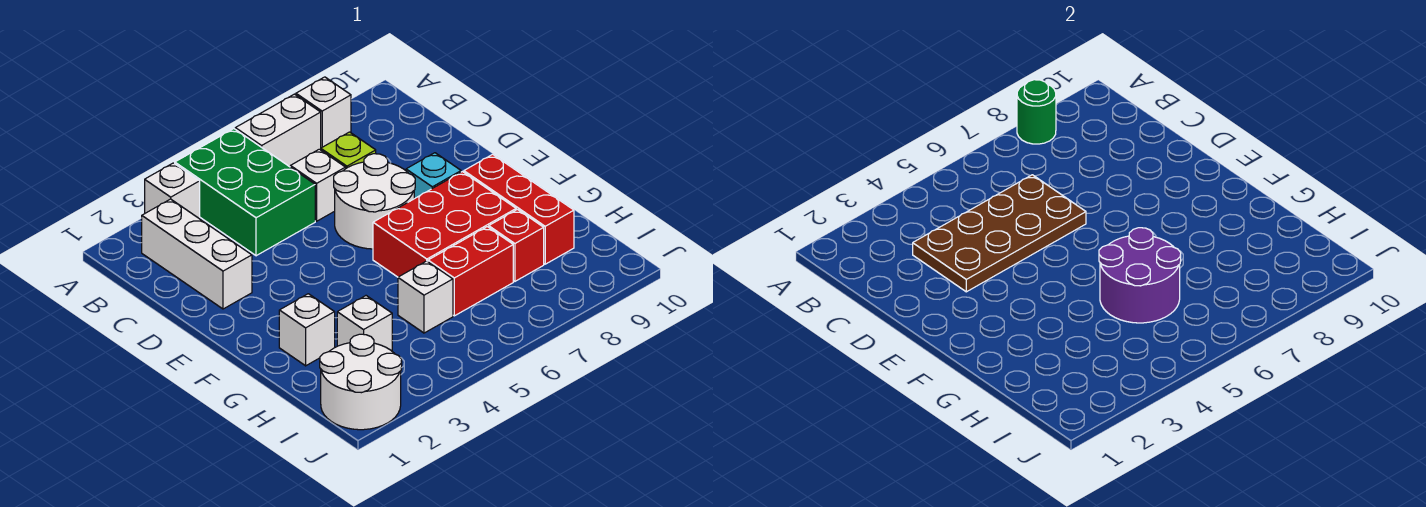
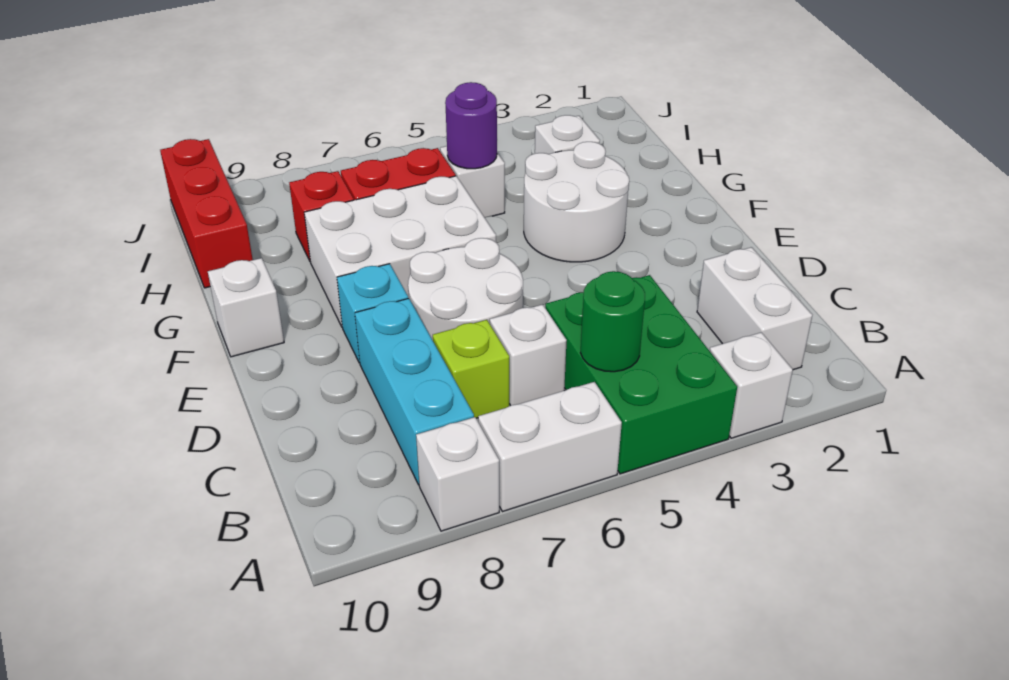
green 1x1 round brick [1017,80,1056,144] -> green 1x1 round brick moved to [581,271,645,372]
white 1x3 brick [142,199,252,309] -> white 1x2 brick [697,247,812,370]
none -> cyan 1x3 brick [355,298,474,485]
brown 2x4 plate [913,175,1086,292] -> none
red 2x3 brick [373,172,516,277] -> white 2x3 brick [304,176,496,326]
red 1x3 brick [464,154,574,264] -> red 1x3 brick moved to [160,139,253,288]
white 1x1 brick [279,294,335,366] -> white 1x1 brick moved to [208,258,284,357]
purple 2x2 round brick [1099,228,1181,323] -> purple 1x1 round brick [445,82,497,169]
white 2x2 round brick [320,334,402,430] -> white 2x2 round brick moved to [524,142,629,262]

